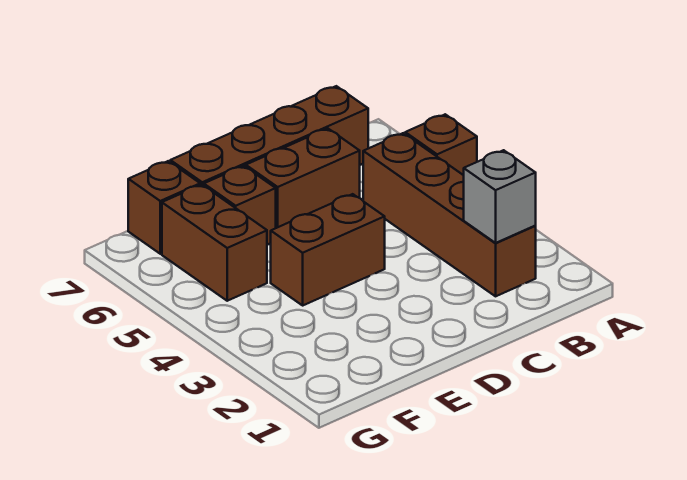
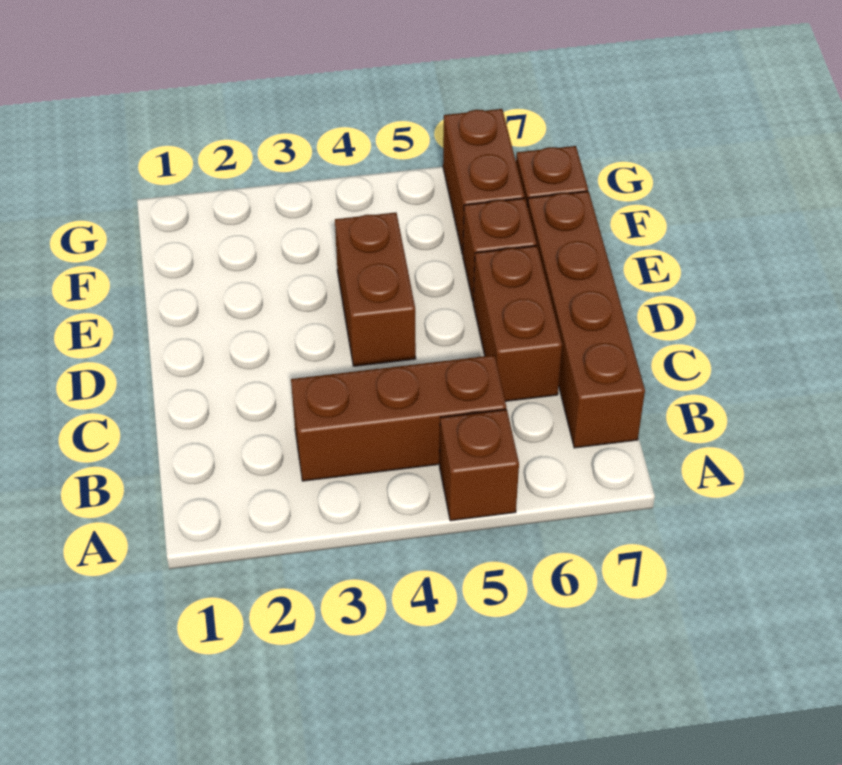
brown 1x4 brick [363,133,536,296] -> brown 1x3 brick [291,355,506,481]
grey 1x1 brick [464,150,536,243] -> none
brown 1x2 brick [162,185,267,301] -> brown 1x2 brick turned to [443,109,525,254]

